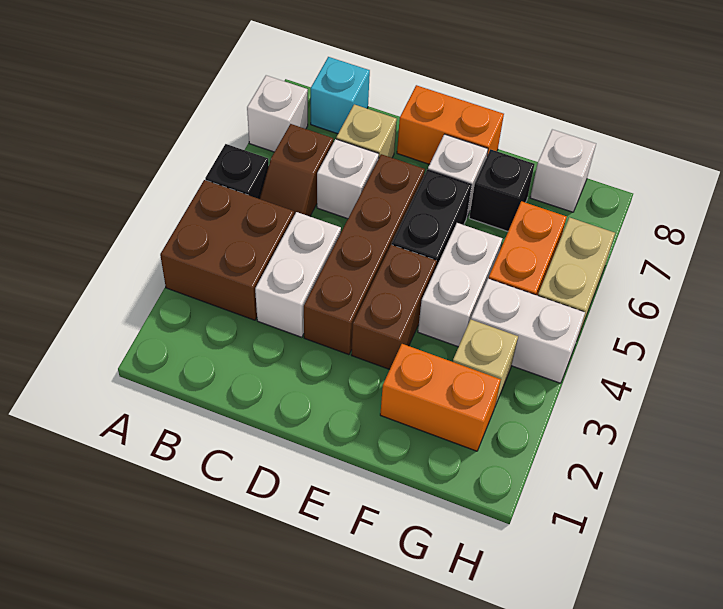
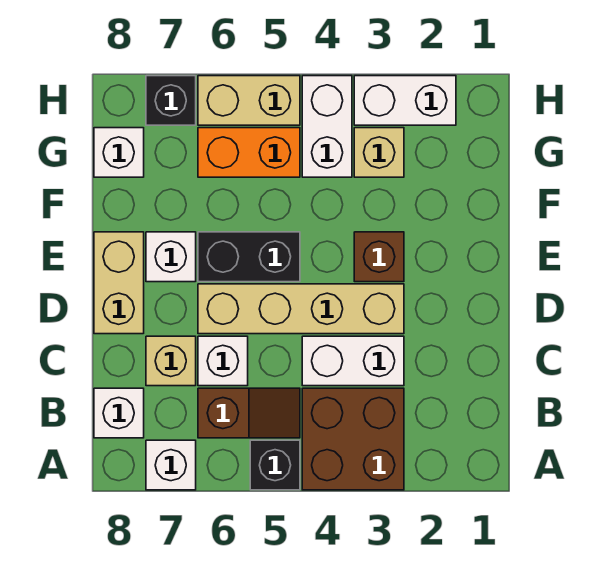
cyan 1x1 brick [311,57,370,134] -> white 1x1 brick [94,388,144,438]
brown 1x4 brick [304,154,425,355] -> tan 1x4 brick [198,284,404,334]
orange 1x2 brick [397,85,504,164] -> tan 1x2 brick [94,232,144,334]
brown 1x2 brick [351,245,437,369] -> brown 1x1 brick [354,232,404,282]
orange 1x2 brick [380,344,501,451] -> none
white 1x2 brick [418,223,502,347] -> white 1x2 brick moved to [354,76,456,125]
black 1x1 brick [469,149,534,231] -> black 1x1 brick moved to [146,76,196,125]

